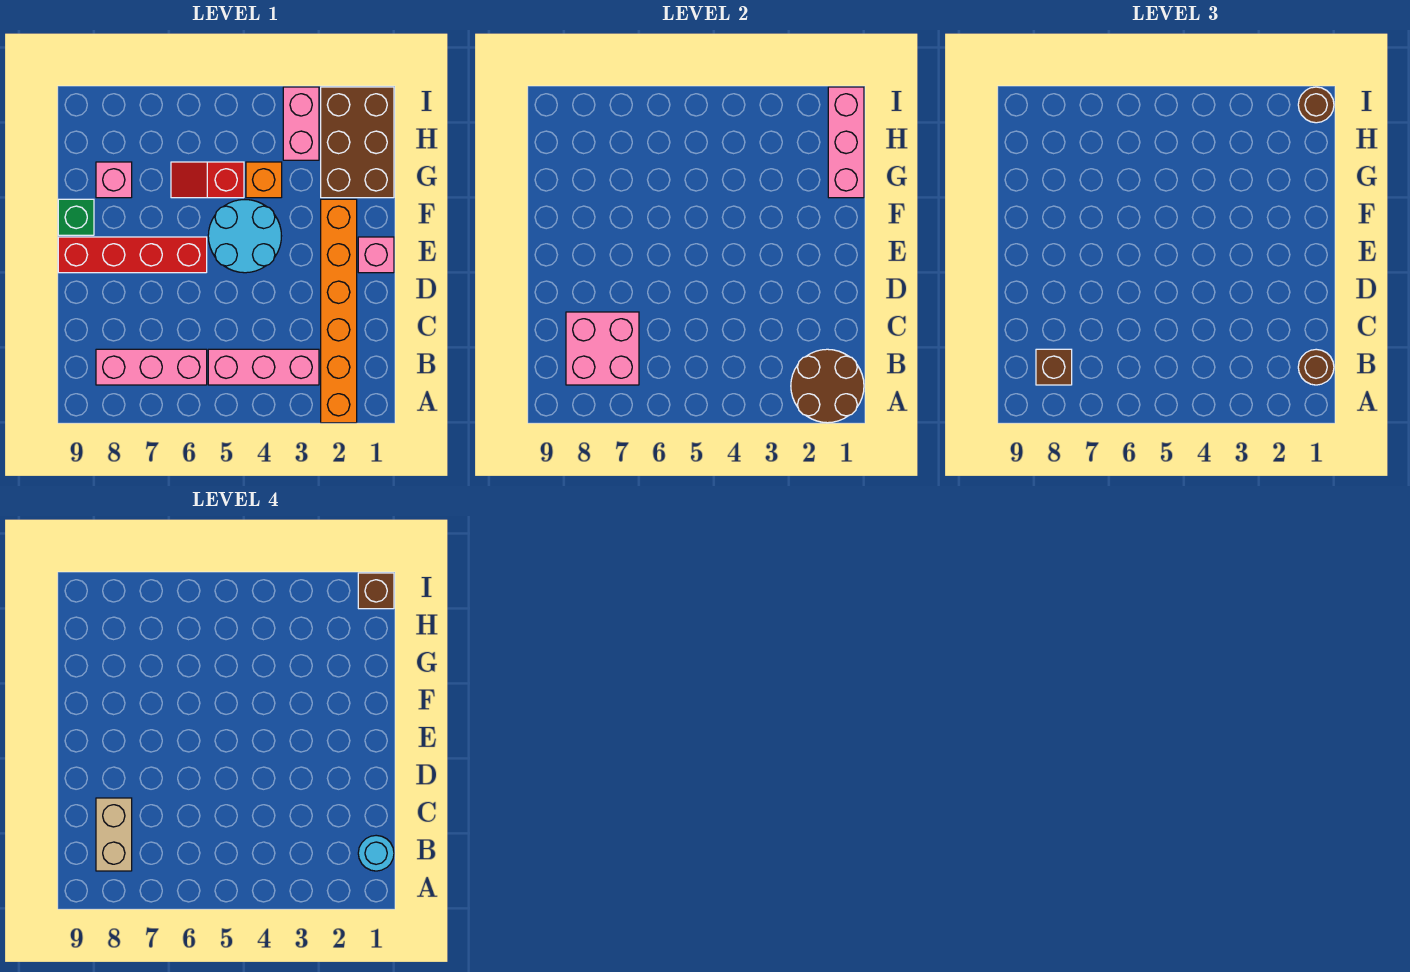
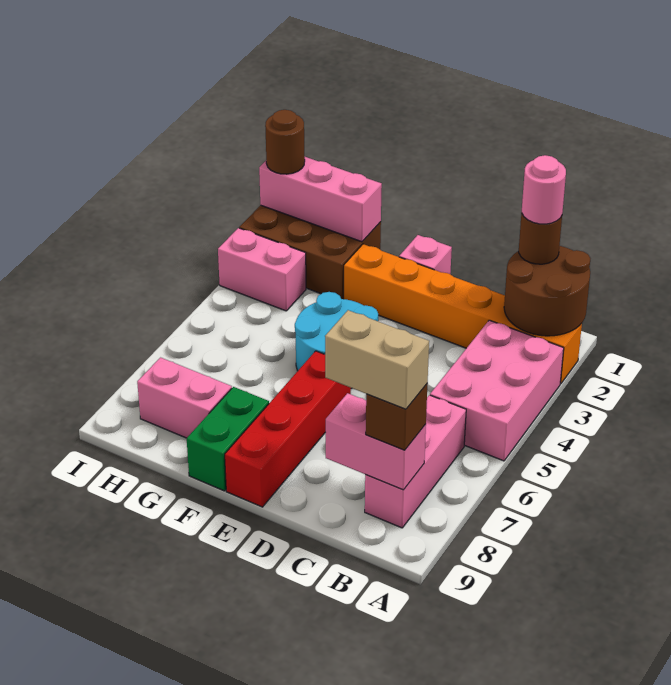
cyan 1x1 round brick [358,835,394,871] -> pink 1x1 round brick [522,155,566,224]
pink 1x3 brick [208,349,319,385] -> pink 2x3 brick [430,320,564,461]
pink 2x2 brick [566,312,639,385] -> pink 1x2 brick [326,393,426,490]
green 1x1 brick [58,199,94,235] -> green 1x2 brick [187,387,269,491]
orange 1x1 brick [246,162,282,198] -> none
red 1x2 slope [171,162,244,198] -> none
pink 1x1 brick [96,162,132,198] -> pink 1x2 brick [137,358,232,438]
brown 1x1 brick [358,573,394,609] -> none

